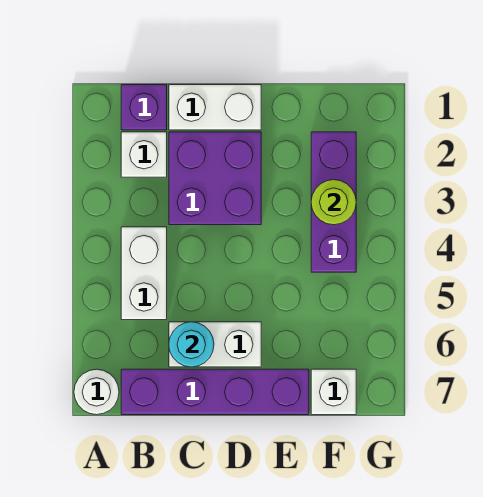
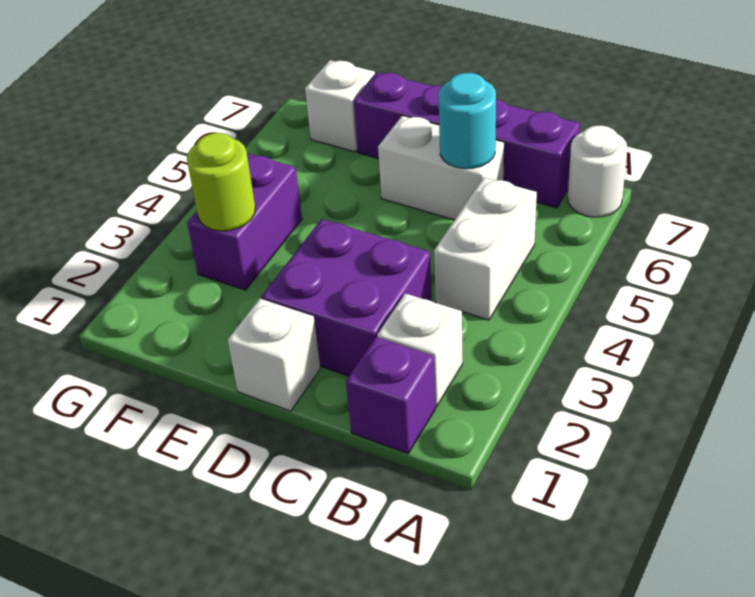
white 1x2 brick [169,85,261,130] -> white 1x1 brick [228,299,320,411]
purple 1x3 brick [311,132,356,272] -> purple 1x2 brick [187,153,302,290]

